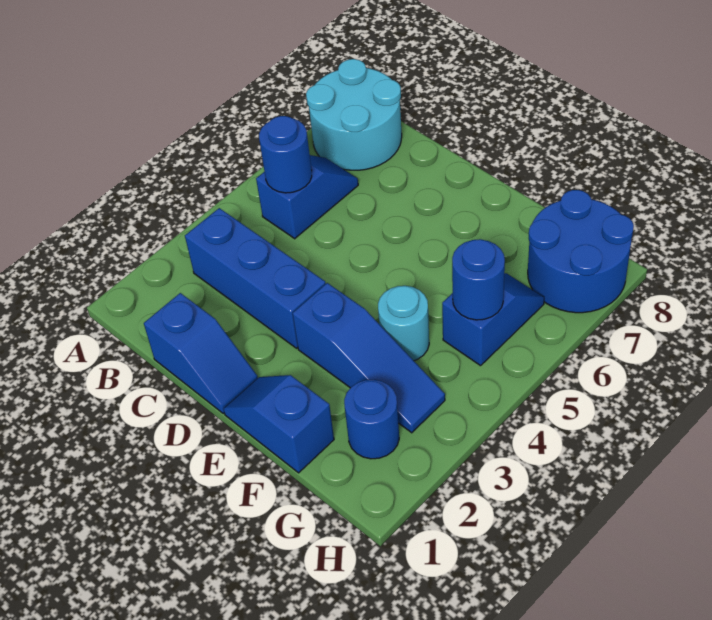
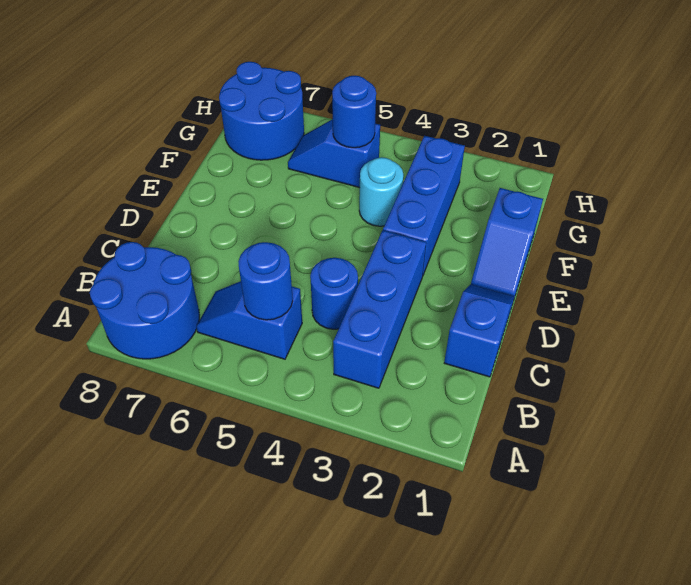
cyan 2x2 round brick [306,59,402,170] -> blue 2x2 round brick [90,242,199,359]
blue 1x3 slope [293,283,445,433] -> blue 1x3 brick [383,136,465,274]
blue 1x1 round brick [344,380,399,459] -> blue 1x1 round brick moved to [310,258,358,329]

